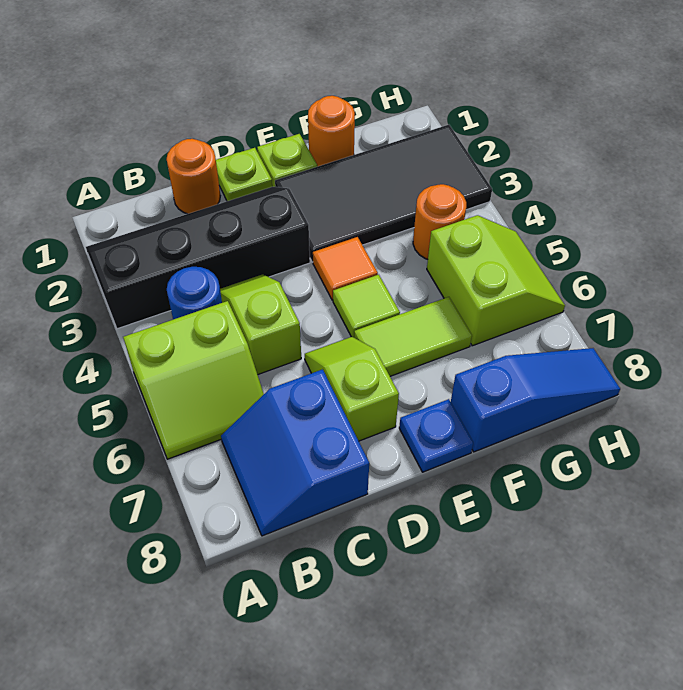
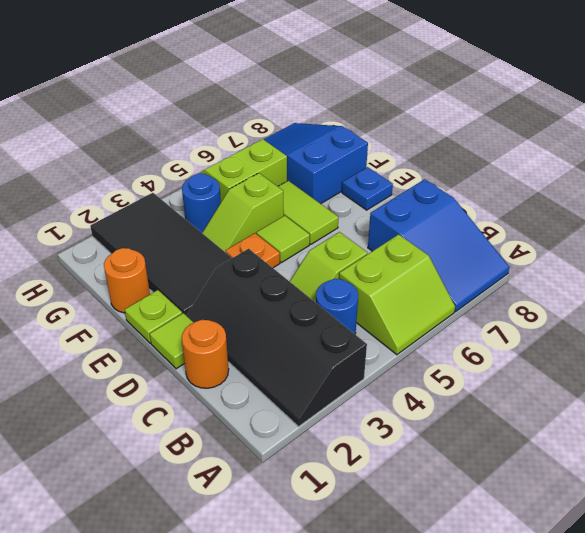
lime 2x2 slope [123,301,264,459] -> lime 2x2 slope turned to [339,234,455,355]
blue 2x2 slope [221,369,369,536] -> blue 2x3 slope [368,179,510,312]
lime 1x1 plate [216,148,272,201] -> lime 1x1 tile [150,313,194,369]
lime 1x2 slope [305,337,399,441] -> lime 1x2 slope moved to [203,173,284,252]
orange 1x1 tile [313,237,378,300] -> orange 1x1 plate [226,233,280,268]
blue 1x3 slope [451,348,620,452] -> blue 2x3 slope [264,123,368,204]
orange 1x1 round brick [413,184,466,259] -> blue 1x1 round brick [182,174,221,233]

